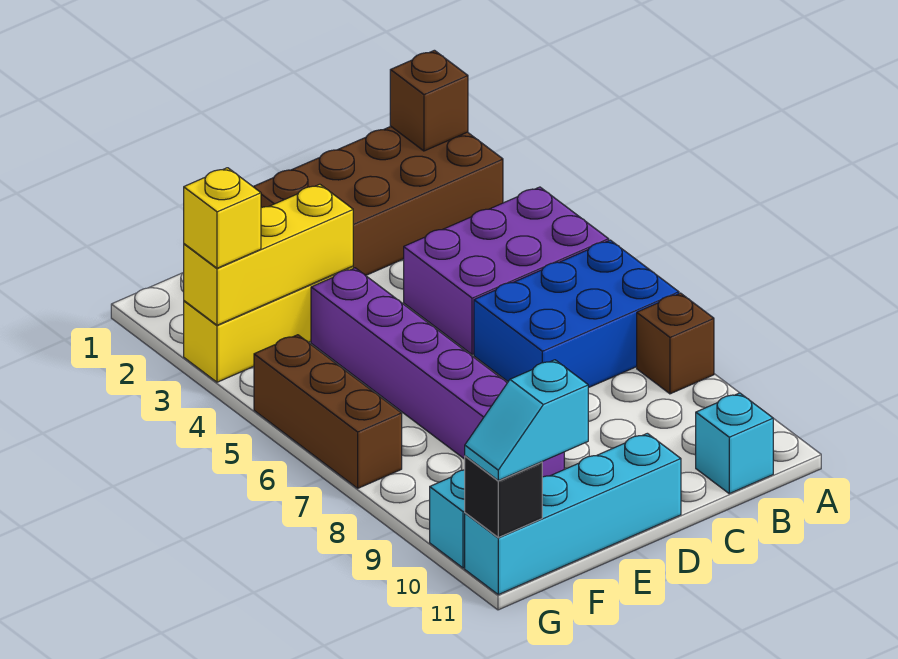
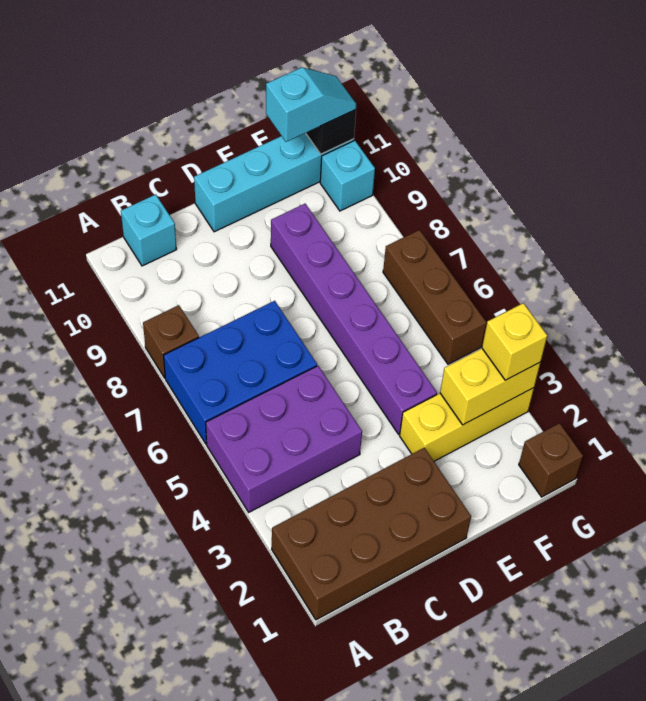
brown 1x1 brick [390,50,468,151] -> brown 1x1 brick moved to [519,423,583,497]
yellow 1x3 brick [184,184,353,325] -> yellow 1x2 brick [440,349,540,425]

